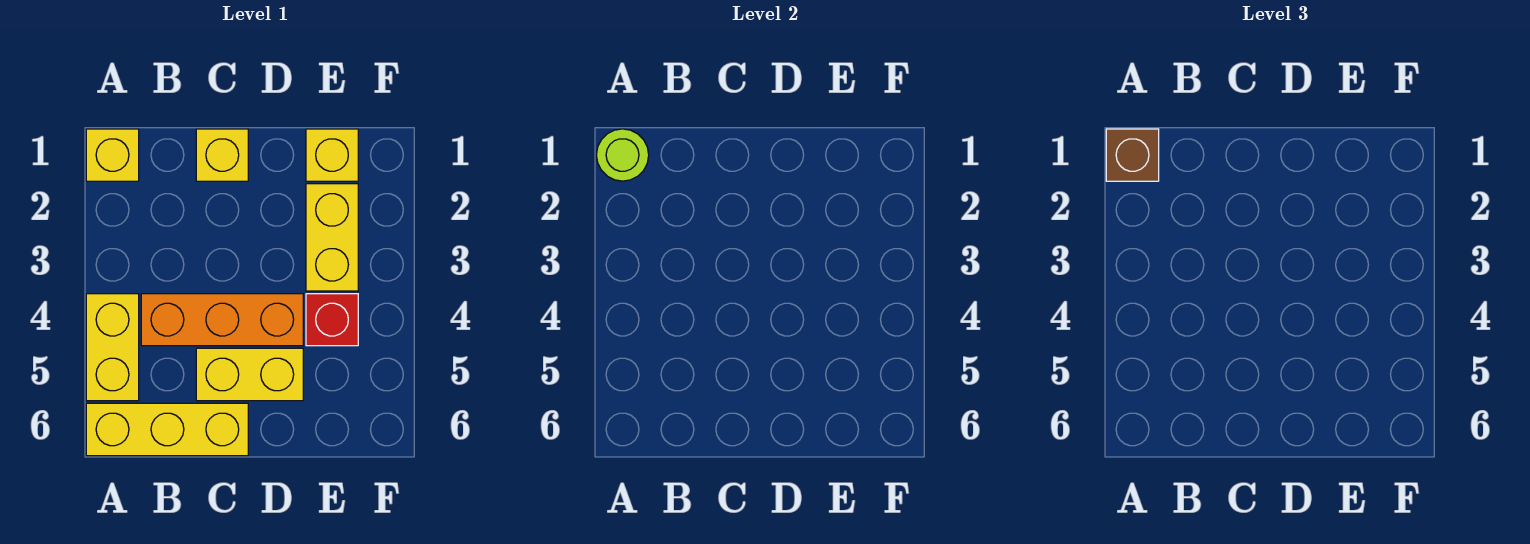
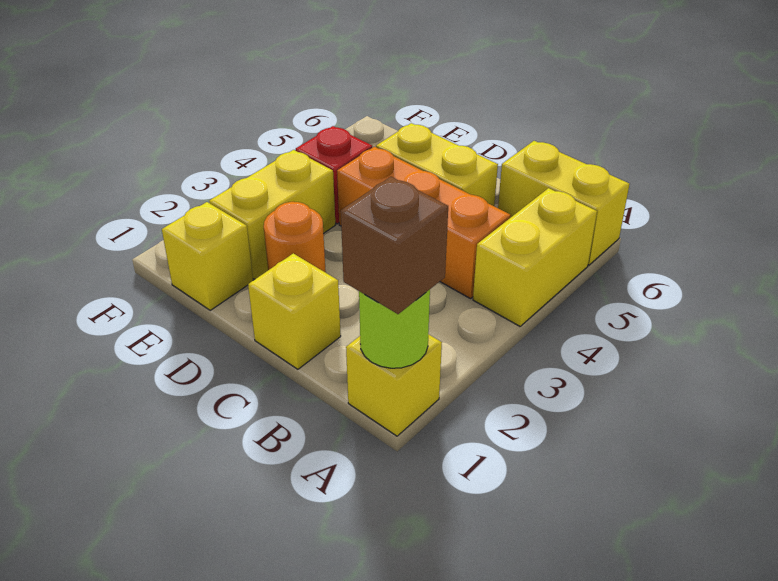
yellow 1x3 brick [86,403,248,456] -> yellow 1x2 brick [498,141,629,265]
none -> orange 1x1 round brick [264,202,326,272]

